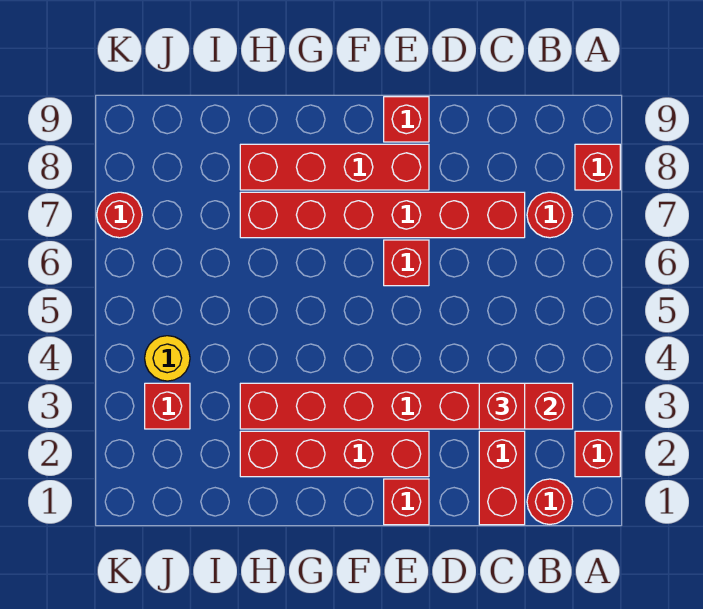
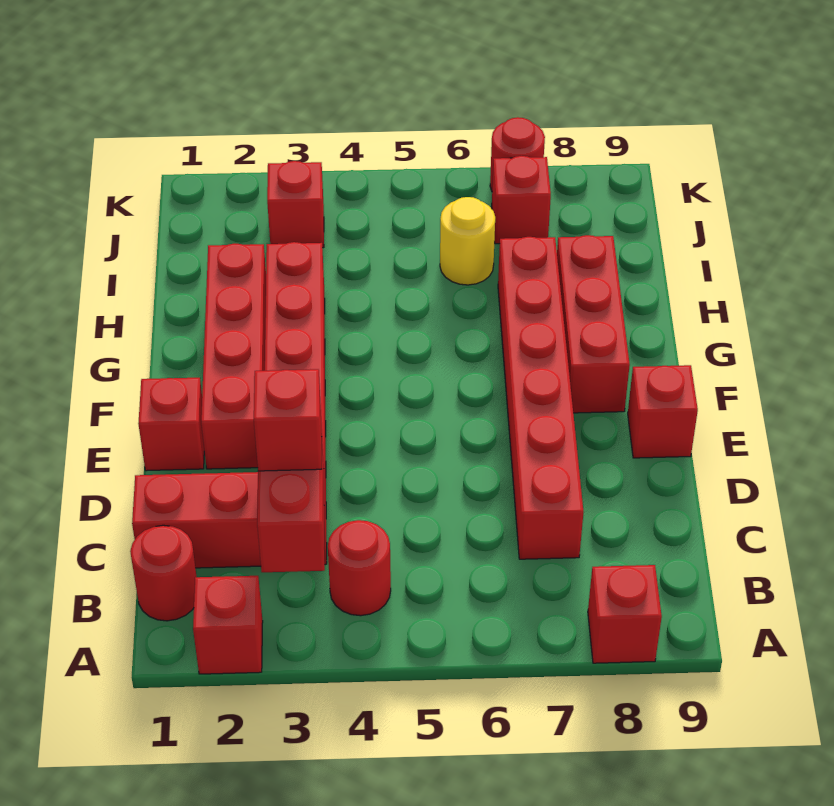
red 1x1 round brick [527,192,572,238] -> red 1x1 round brick moved to [328,520,391,616]
red 1x1 brick [384,240,429,286] -> red 1x1 brick moved to [492,156,551,244]
red 1x4 brick [240,144,429,190] -> red 1x3 brick [557,235,630,413]
yellow 1x1 round brick [145,336,190,381] -> yellow 1x1 round brick moved to [440,197,495,285]

